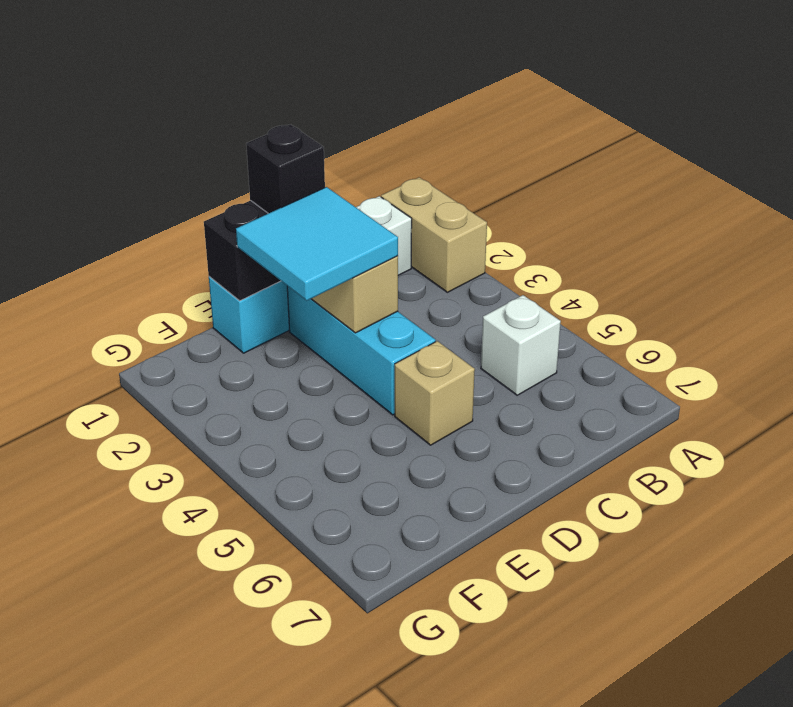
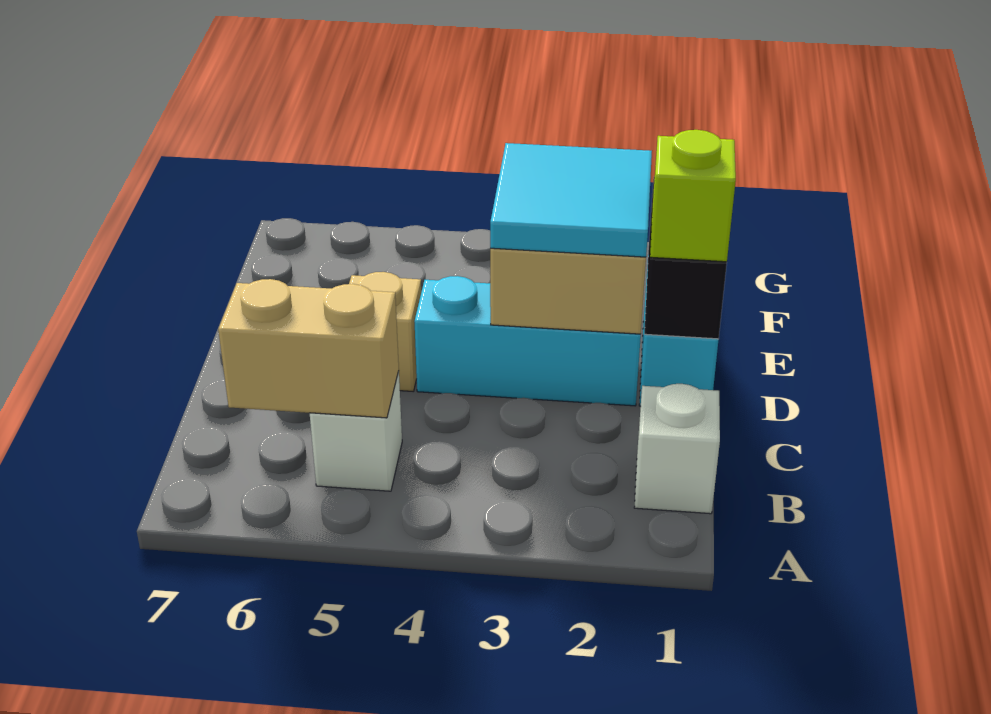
tan 1x2 brick [381,177,487,292] -> tan 1x2 brick moved to [218,279,399,418]
black 1x1 brick [246,124,325,213] -> lime 1x1 brick [650,130,736,262]

